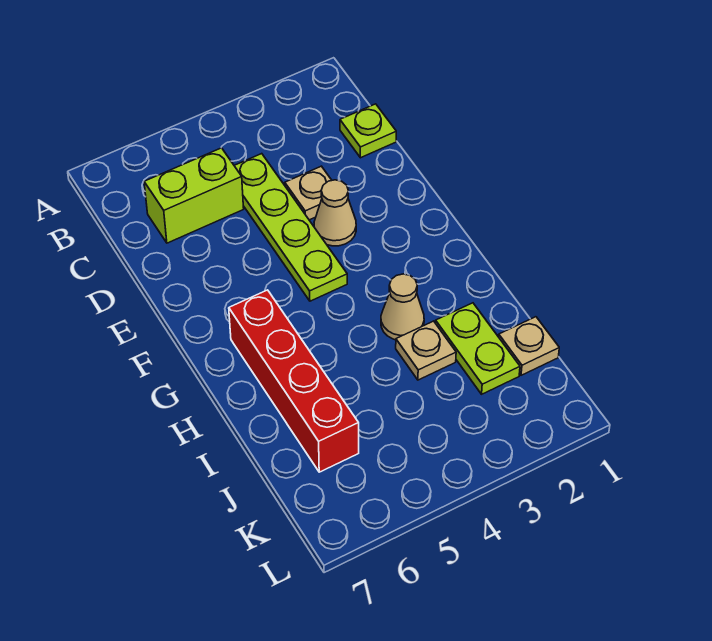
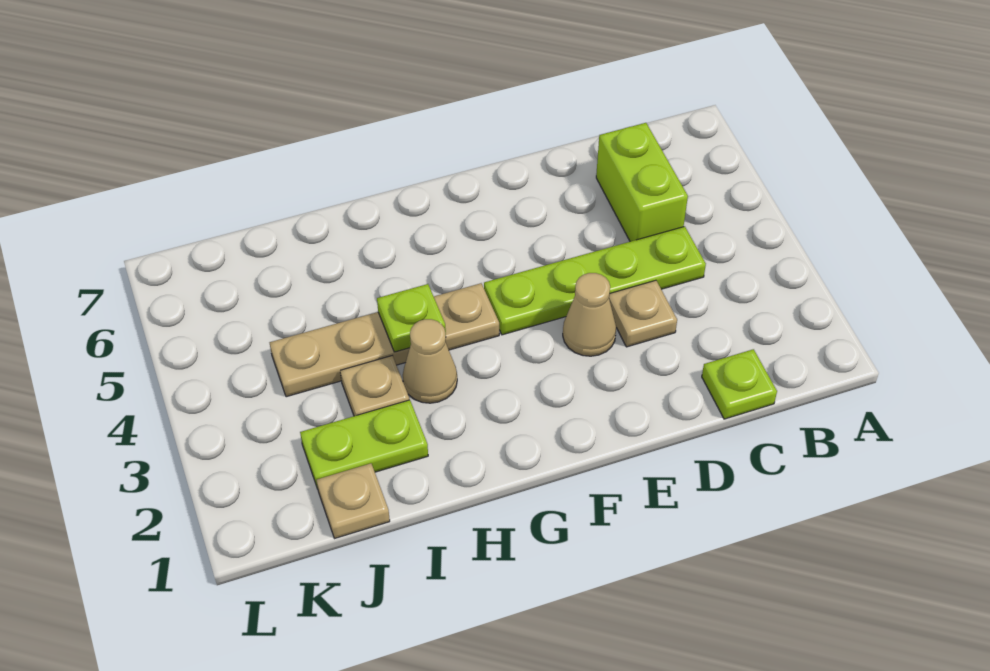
none -> tan 1x4 plate [270,283,499,397]
red 1x4 brick [229,290,359,472] -> none
none -> lime 1x1 plate [377,284,446,352]

